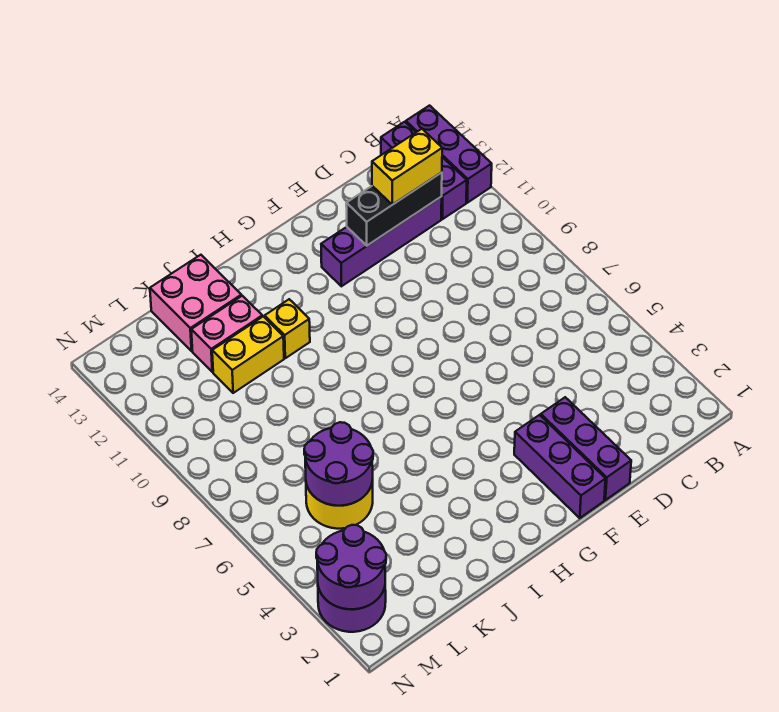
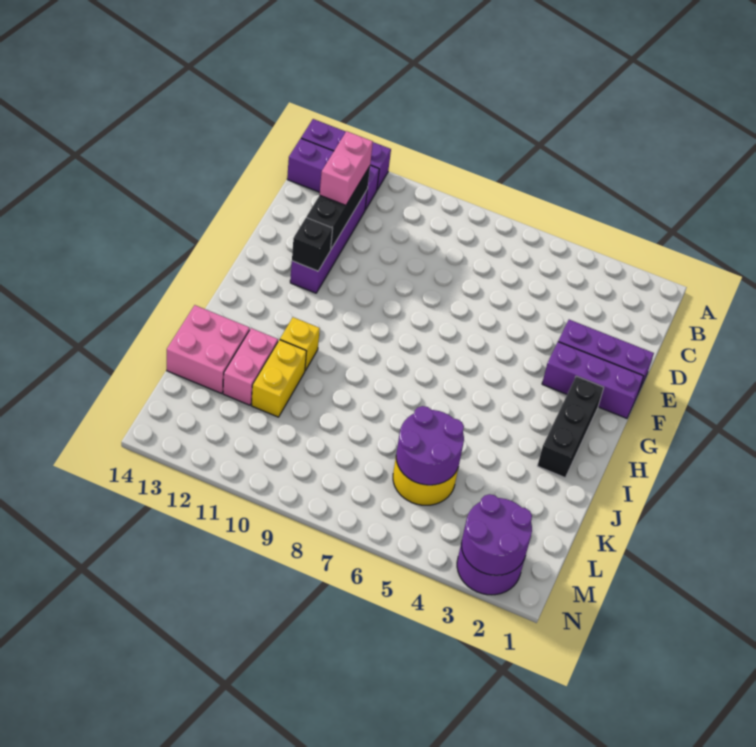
yellow 1x2 brick [372,129,442,205] -> pink 1x2 brick [320,131,373,205]
none -> black 1x1 brick [292,218,333,271]
none -> black 1x3 brick [538,376,604,477]

